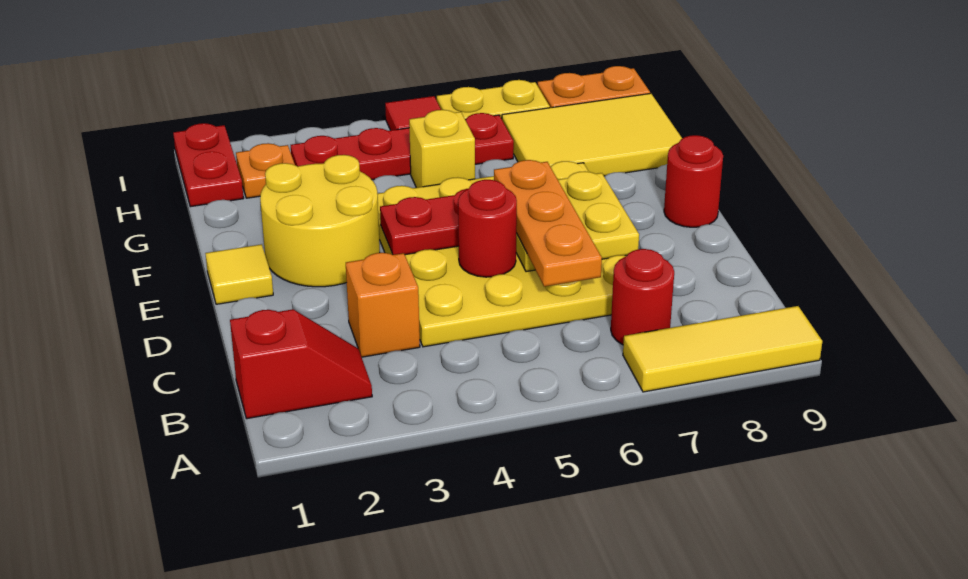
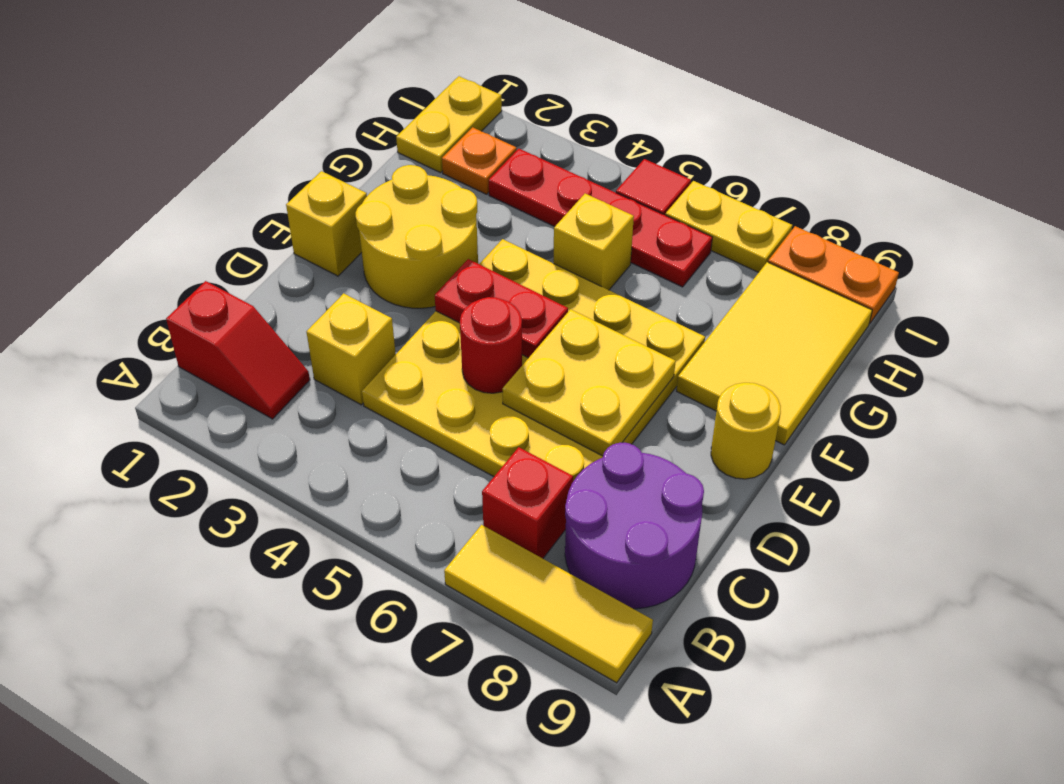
red 1x1 round brick [611,249,674,345] -> red 1x1 brick [482,447,573,558]
none -> purple 2x2 round brick [565,442,704,609]
orange 1x1 brick [346,253,420,357] -> yellow 1x1 brick [307,293,396,405]
orange 1x3 plate [494,160,602,287] -> none
yellow 1x1 tile [205,244,273,304] -> yellow 1x1 brick [286,171,367,276]
red 1x1 round brick [664,135,723,227] -> yellow 1x1 round brick [711,383,781,479]
yellow 2x3 tile [502,93,682,176] -> yellow 2x3 tile turned to [677,262,872,445]
red 1x2 plate [173,123,244,207] -> yellow 1x2 plate [396,76,502,173]

